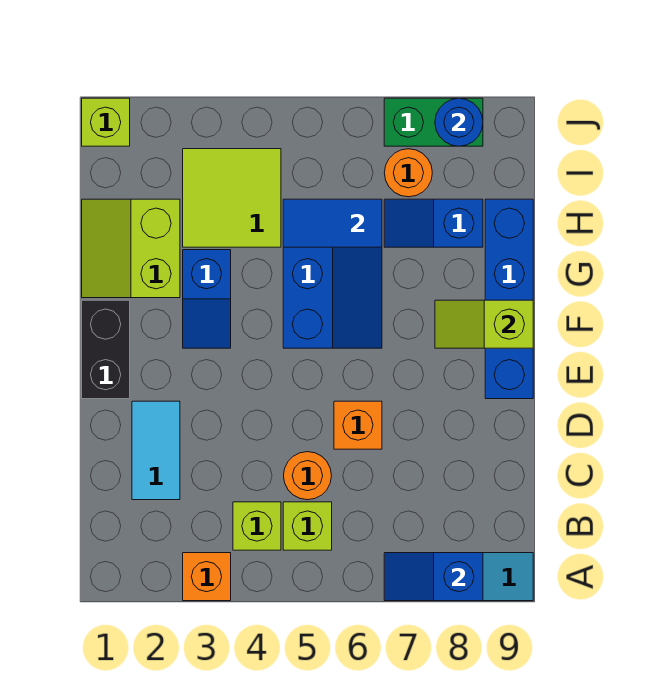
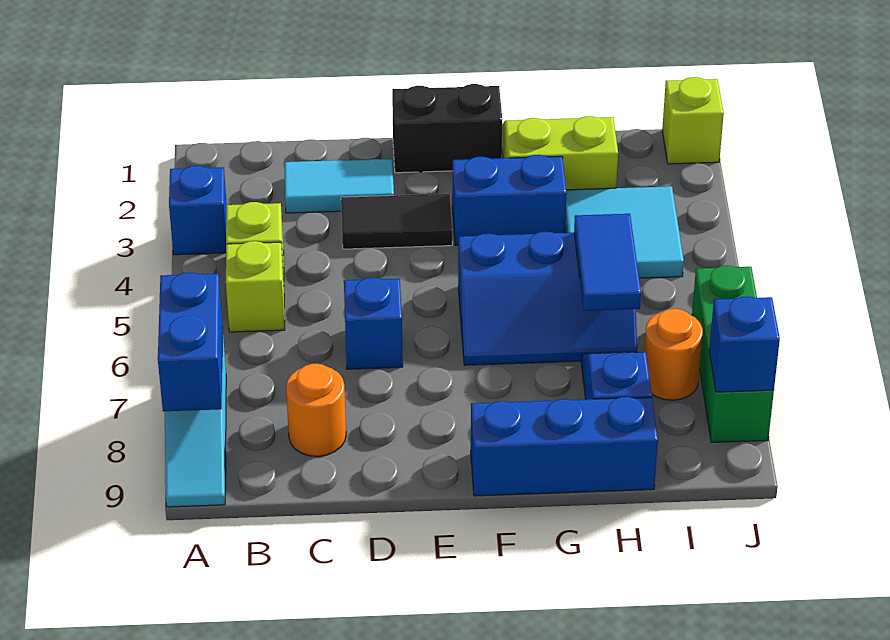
orange 1x1 brick [183,553,231,601] -> blue 1x1 brick [169,166,227,255]
blue 1x2 slope [384,553,483,601] -> blue 1x2 brick [158,273,222,411]
orange 1x1 round brick [284,452,332,500] -> orange 1x1 round brick moved to [286,364,346,456]
none -> black 1x2 tile [341,194,452,249]
orange 1x1 brick [334,401,382,449] -> blue 1x1 brick [344,277,403,369]
blue 1x4 brick [485,199,533,399] -> blue 1x3 brick [471,397,658,496]
blue 1x2 slope [183,250,231,348] -> blue 1x2 brick [452,155,567,245]
lime 1x2 slope [435,300,533,348] -> none
lime 2x2 tile [183,149,281,247] -> cyan 2x2 tile [565,186,684,278]
green 1x2 brick [384,98,483,146] -> green 1x3 brick [692,266,774,443]
blue 1x1 round brick [435,98,483,146] -> blue 1x1 brick [709,296,780,392]

